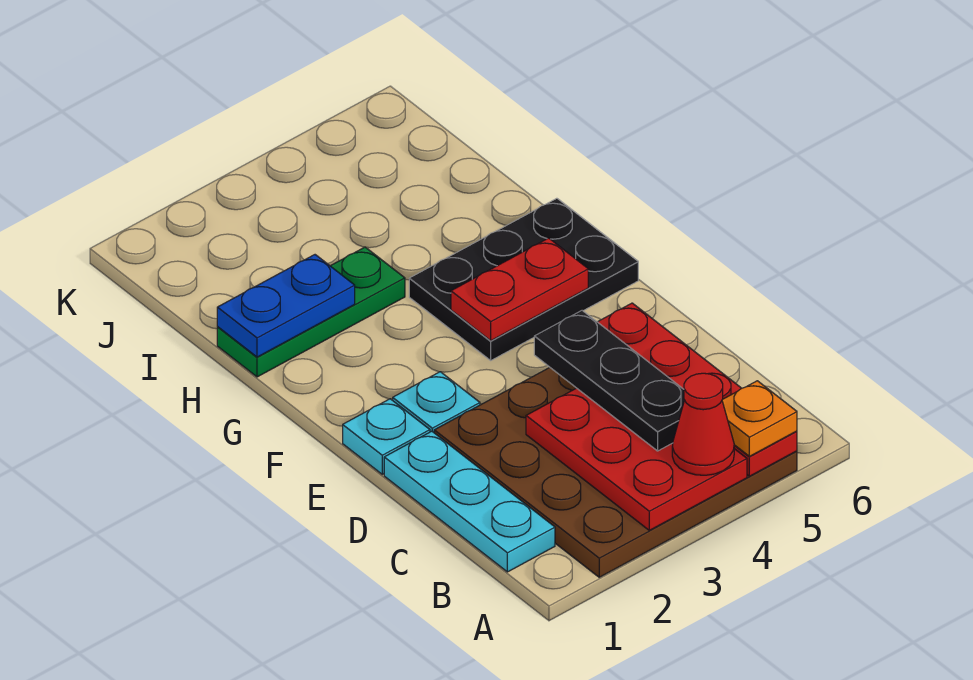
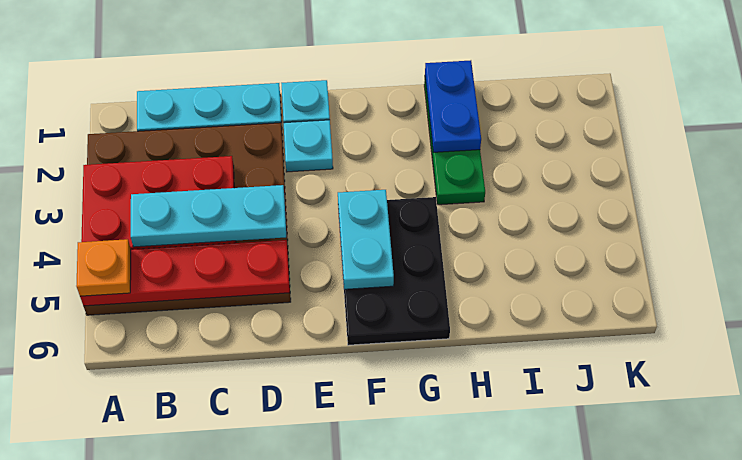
red 1x1 cone [672,373,734,475] -> none
black 1x3 plate [534,311,684,451] -> cyan 1x3 plate [131,185,286,247]
red 1x2 plate [451,238,588,341] -> cyan 1x2 plate [338,190,394,289]

